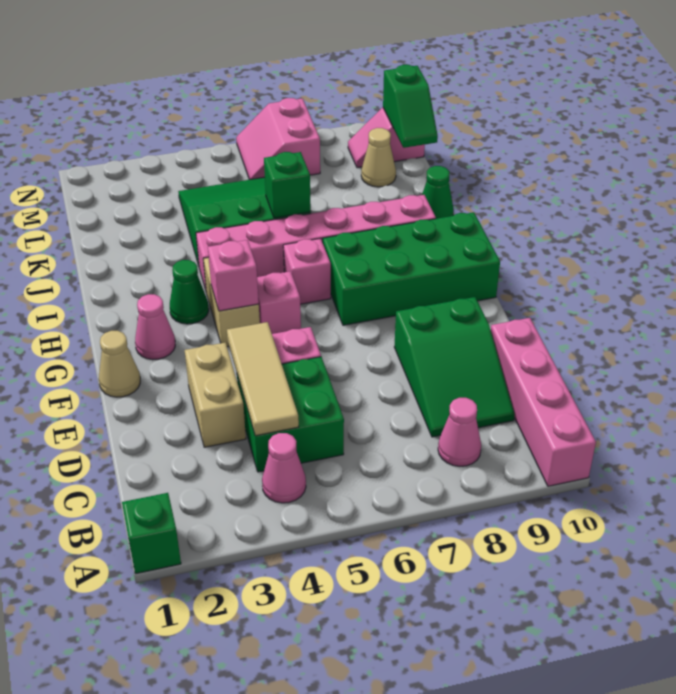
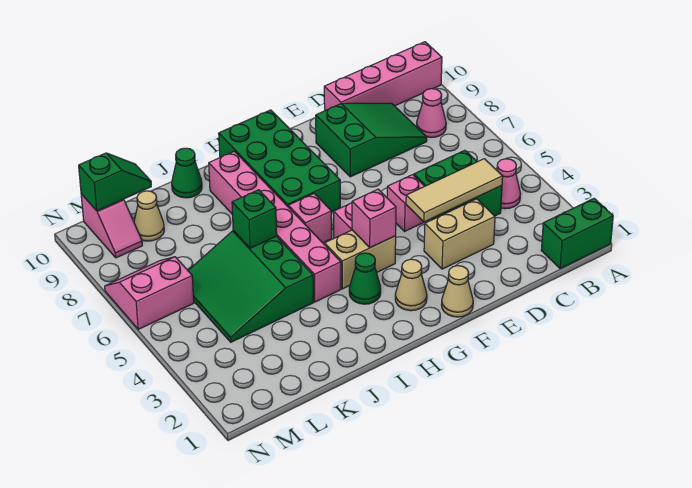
green 1x1 brick [122,493,181,574] -> green 1x2 brick [541,199,613,268]
pink 1x1 cone [135,294,175,360] -> tan 1x1 cone [395,259,427,311]
pink 2x2 slope [236,98,320,180] -> pink 2x2 slope turned to [105,257,194,329]

